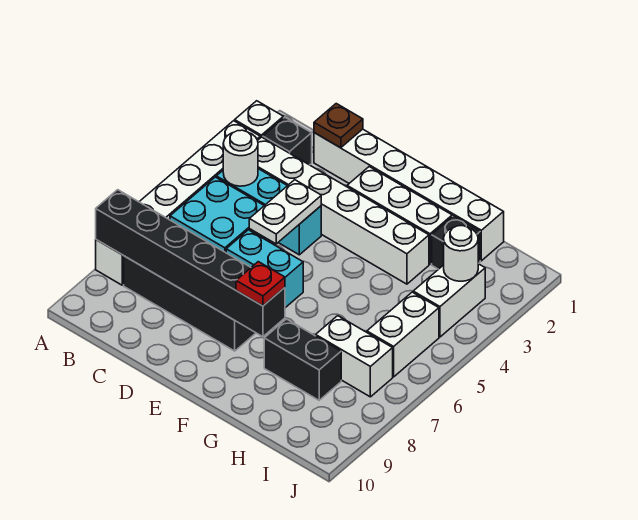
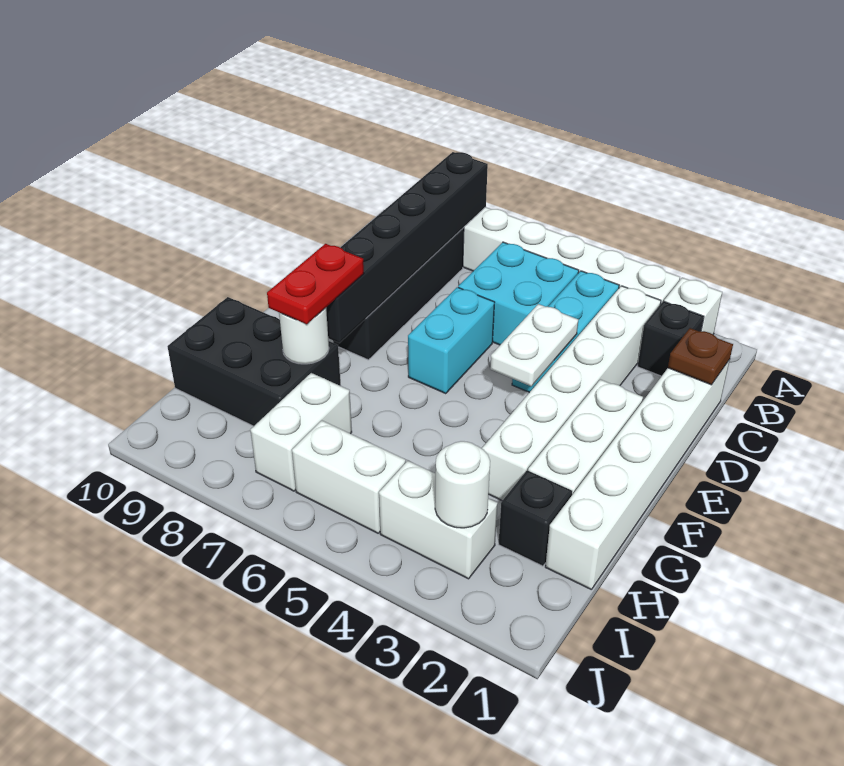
white 1x1 round brick [223,130,258,186] -> white 1x1 round brick moved to [279,308,329,364]
white 1x2 plate [249,180,321,244] -> white 1x2 plate turned to [490,304,578,386]
red 1x1 plate [236,262,285,306] -> red 1x2 plate [267,244,364,324]
black 1x2 brick [264,319,341,400] -> black 2x3 brick [167,297,341,426]

